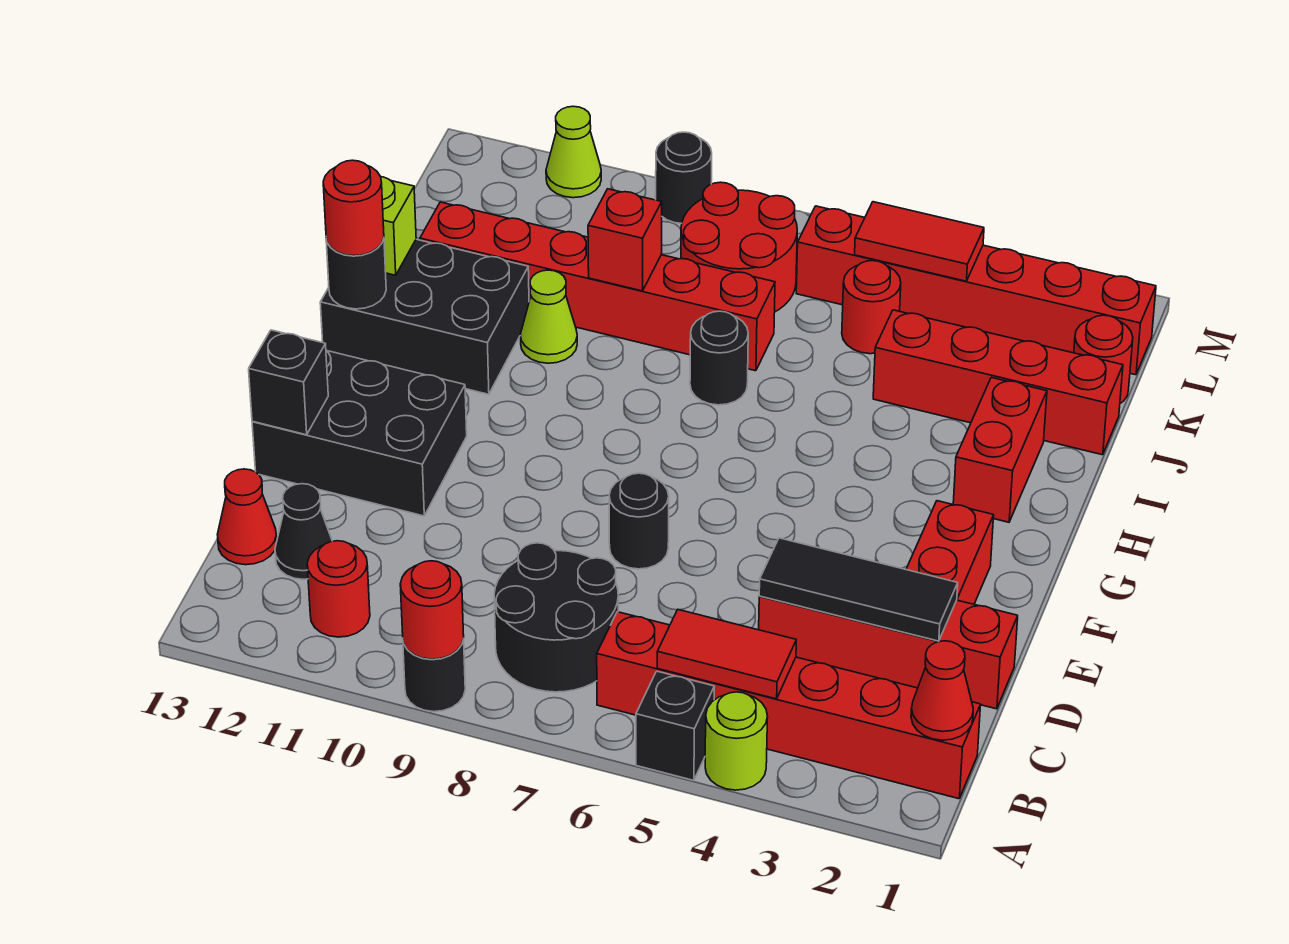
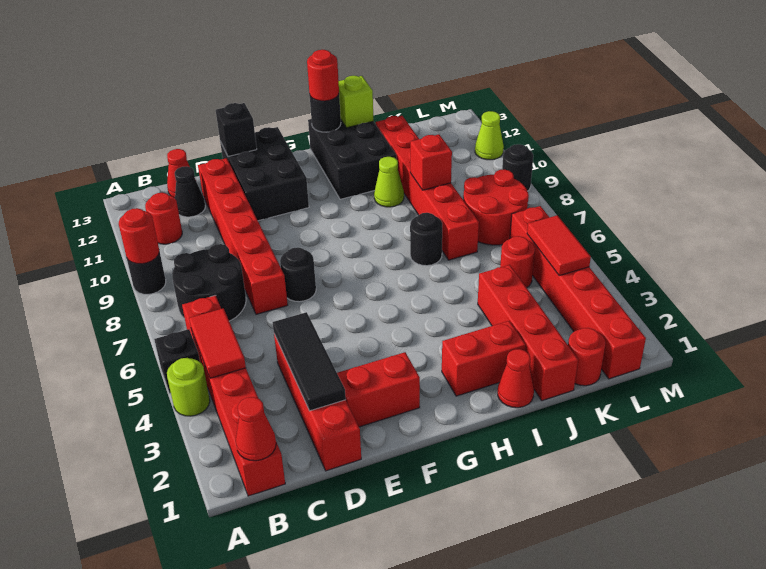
none -> red 1x6 brick [198,158,288,314]
none -> red 1x1 cone [498,349,534,408]

